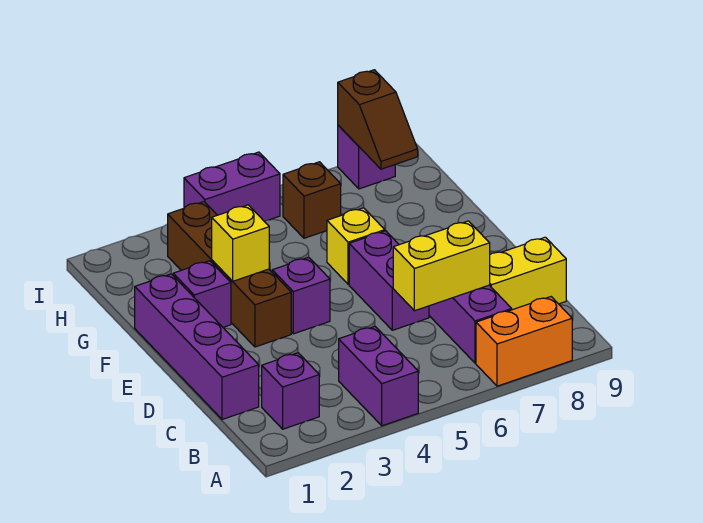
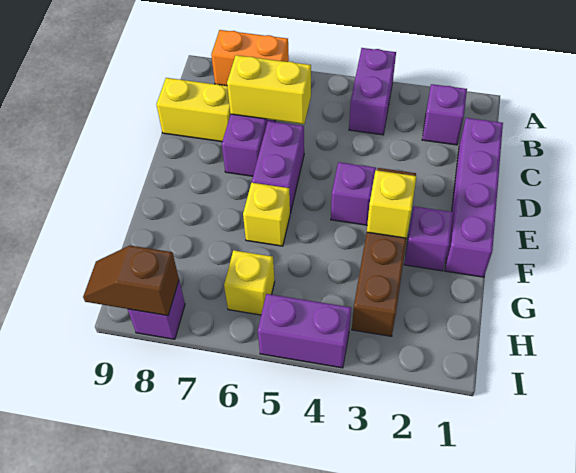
brown 1x1 brick [283,162,341,238] -> yellow 1x1 brick [224,250,275,315]
brown 1x2 slope [338,70,418,169] -> brown 1x2 slope turned to [83,246,179,316]

